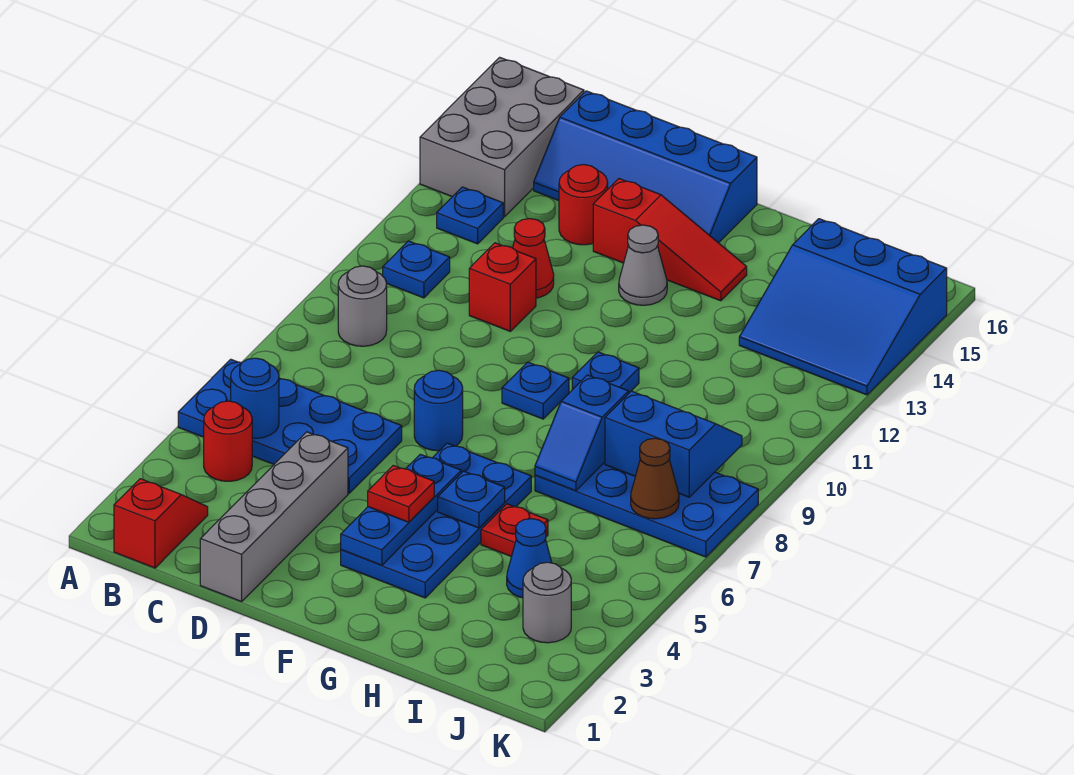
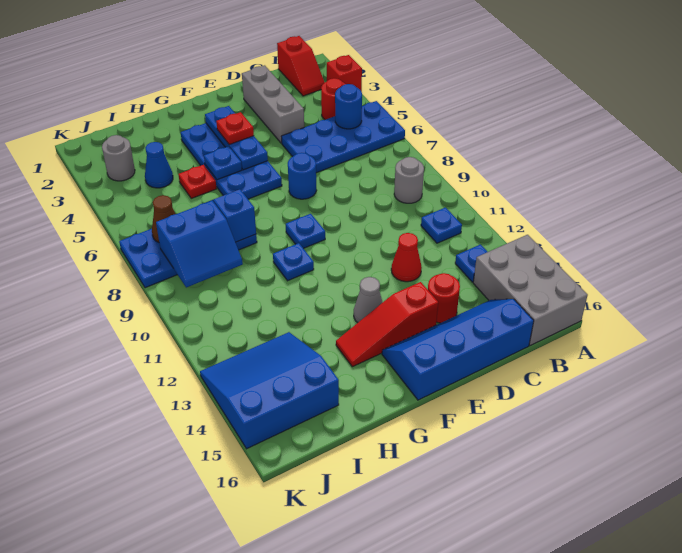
grey 1x4 brick [200,432,348,602] -> grey 1x3 brick [242,65,304,143]
red 1x1 brick [469,243,536,331] -> red 1x1 brick moved to [327,55,362,92]

